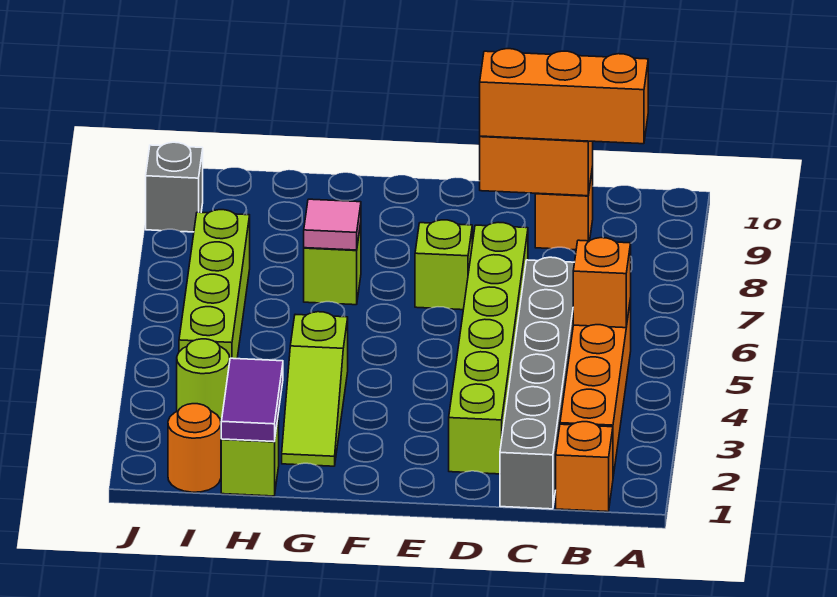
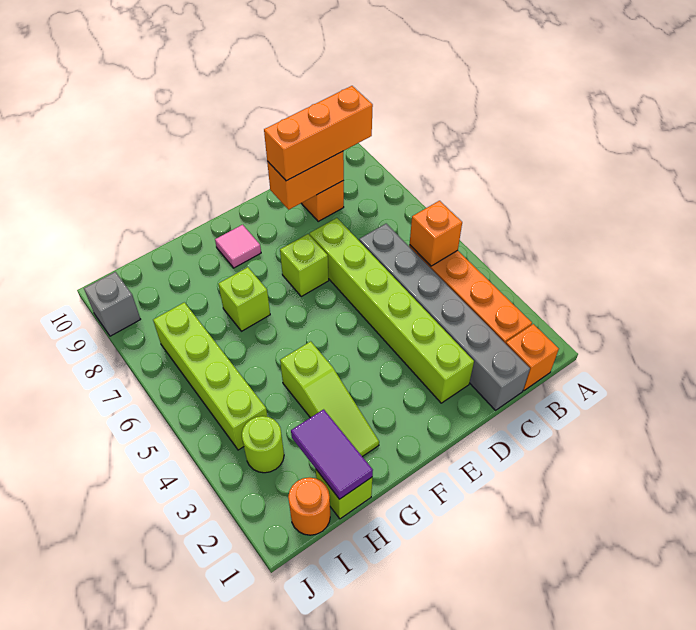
pink 1x1 tile [304,199,361,250] -> pink 1x1 tile moved to [215,225,261,268]

